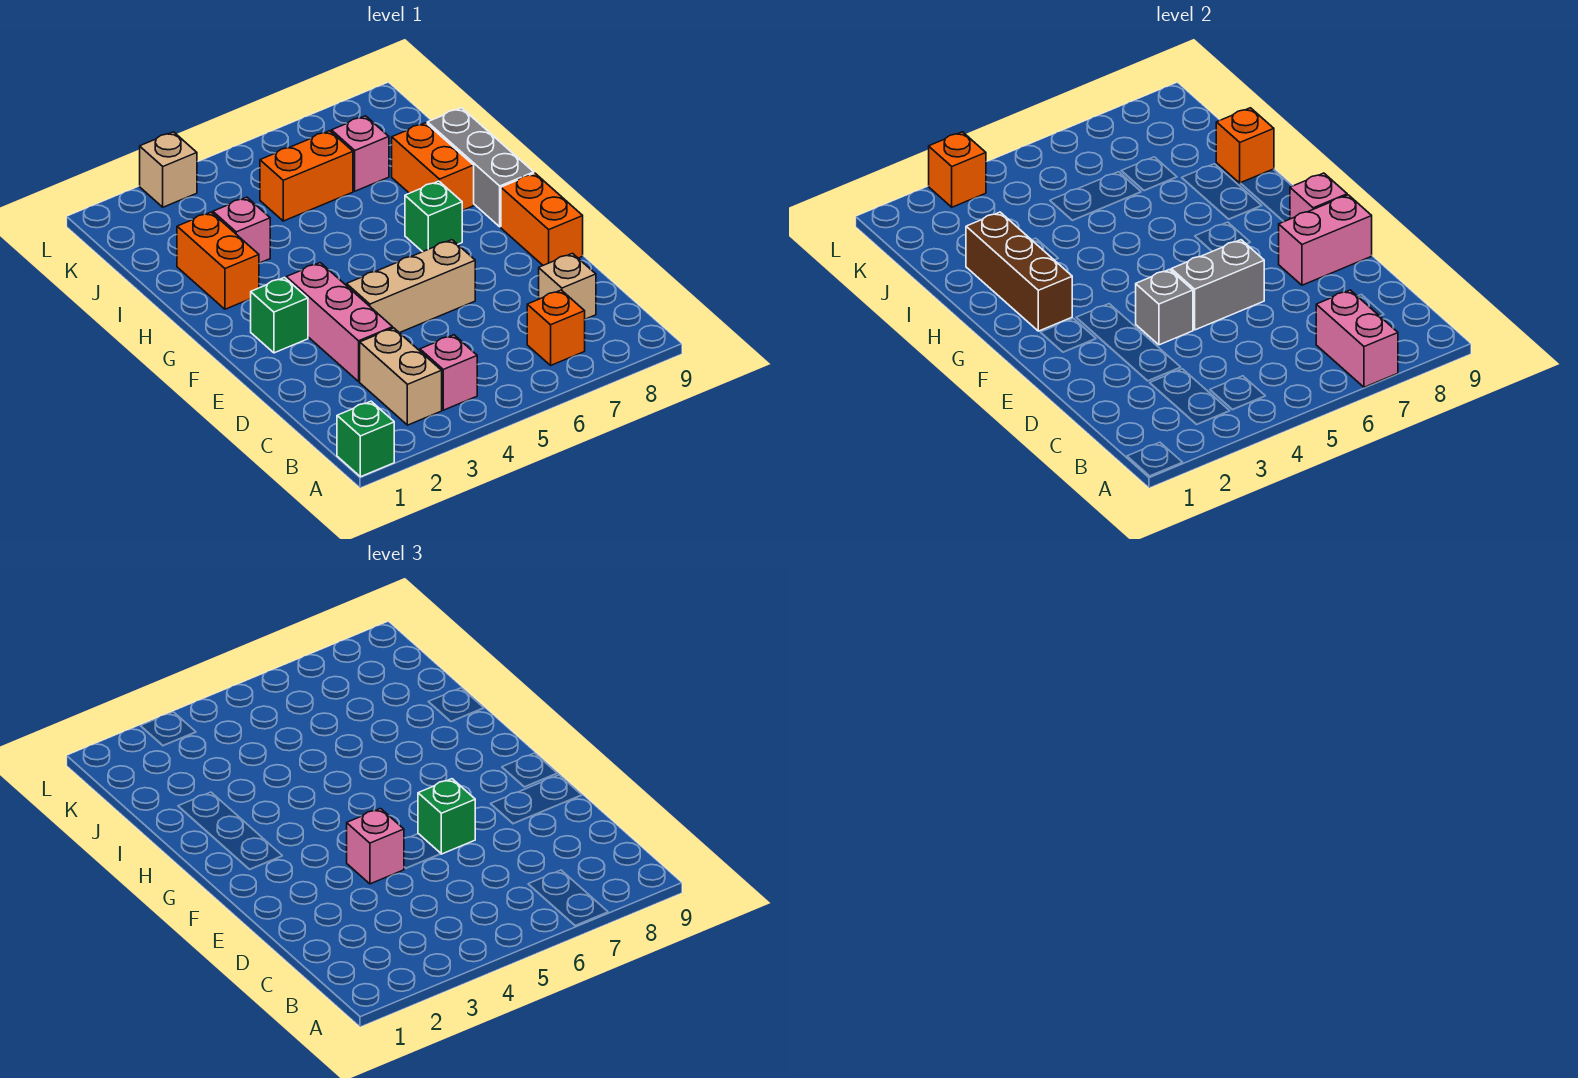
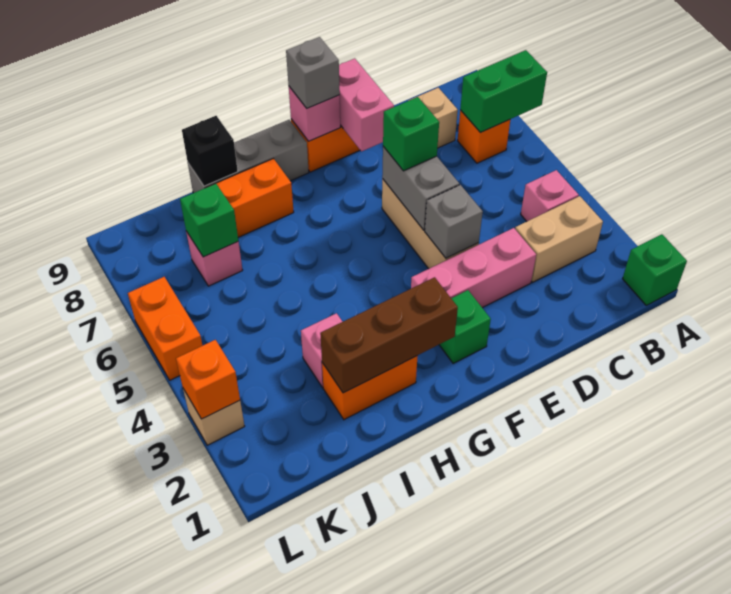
pink 1x2 brick [1316,290,1398,387] -> green 1x2 brick [460,50,547,133]
pink 1x1 brick [347,809,404,884] -> none
none -> grey 1x1 brick [286,37,340,108]
green 1x1 brick [405,181,462,252] -> green 1x1 brick moved to [180,183,238,257]
orange 1x1 brick [1216,108,1274,183] -> black 1x1 brick [182,116,238,186]
orange 1x2 brick [260,131,353,221] -> orange 1x2 brick moved to [128,277,203,380]

